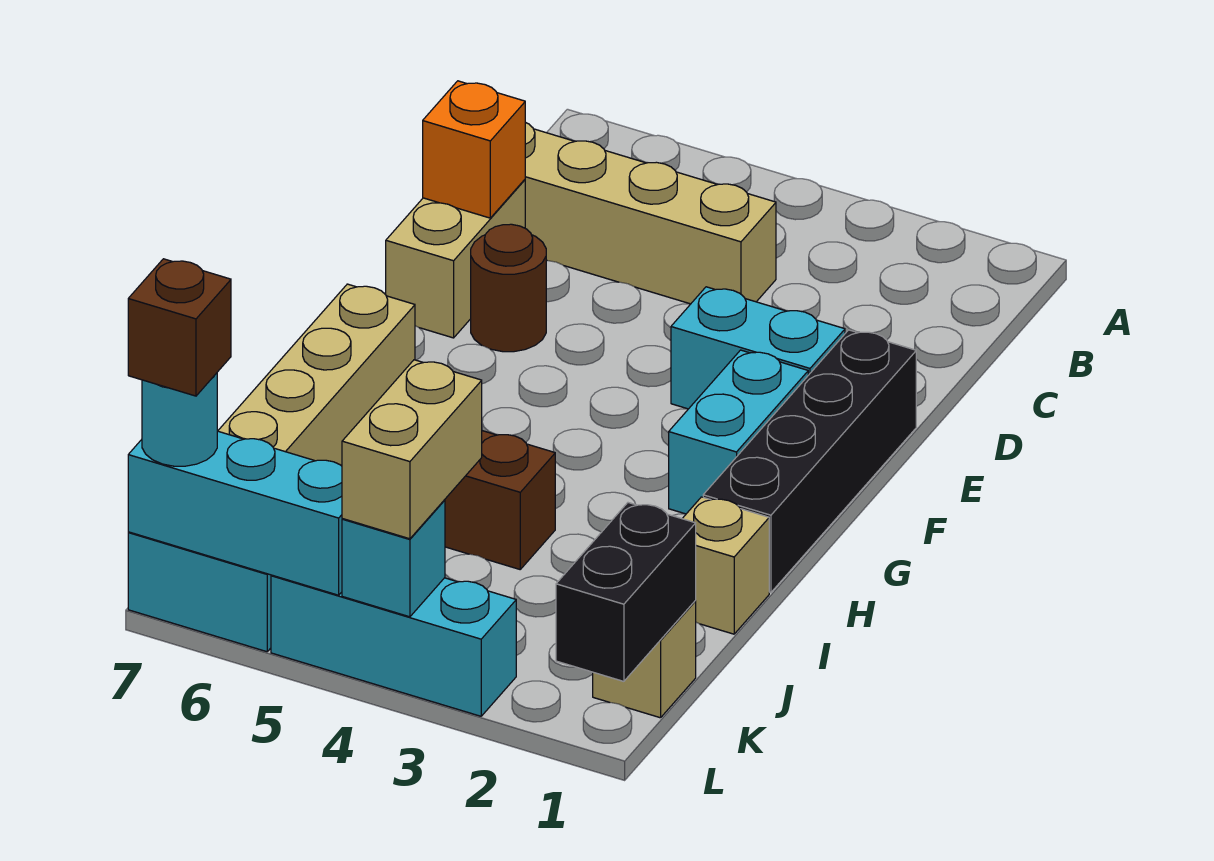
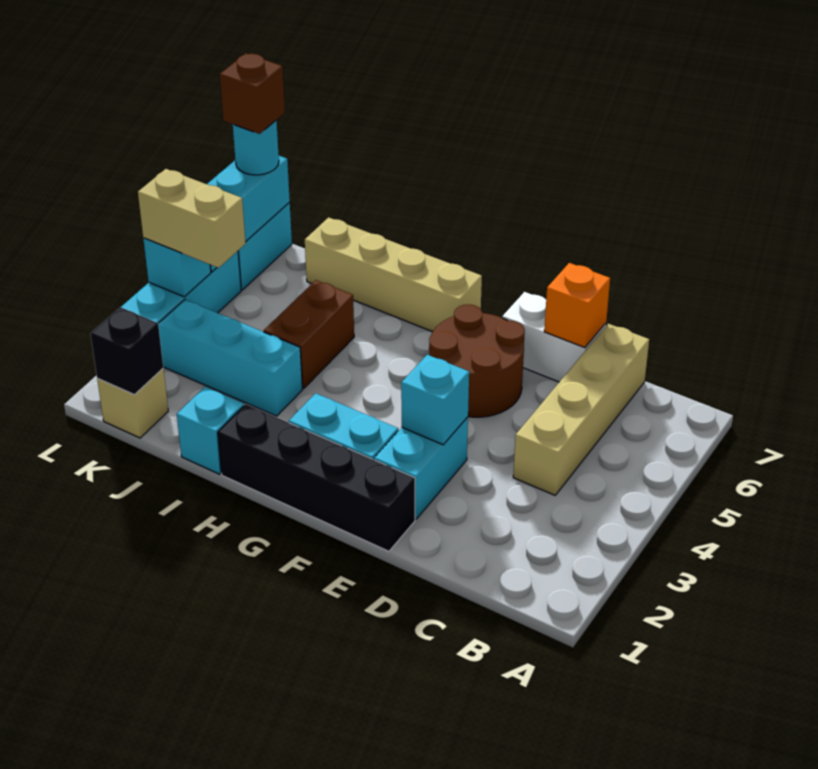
tan 1x2 brick [386,180,525,338] -> white 1x2 brick [502,292,606,382]
none -> cyan 1x1 brick [401,355,469,445]
brown 1x1 round brick [471,224,547,352] -> brown 2x2 round brick [429,304,525,417]
tan 1x1 brick [682,497,769,634] -> cyan 1x1 brick [177,387,244,474]
none -> cyan 1x3 brick [158,300,302,416]
black 1x2 brick [556,503,696,681] -> black 1x1 brick [91,307,163,394]

